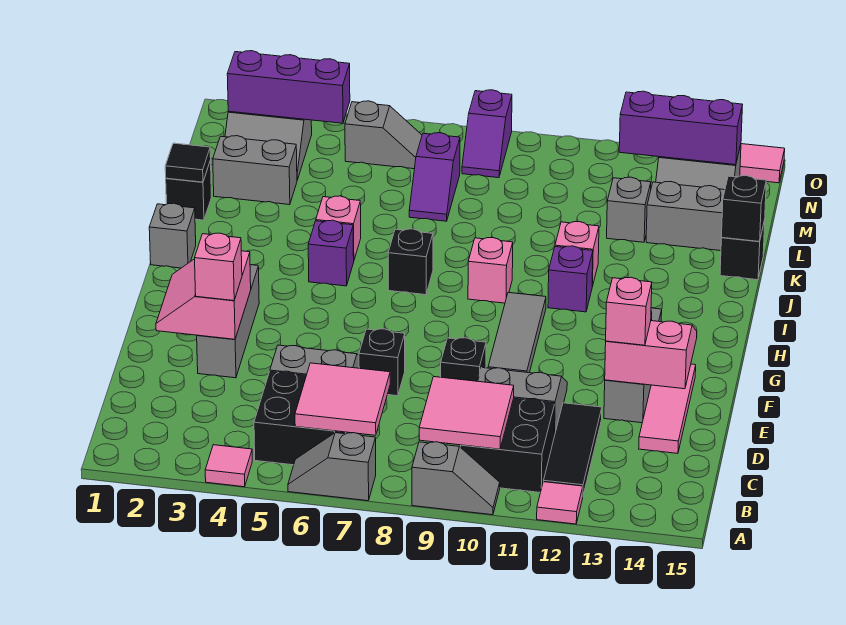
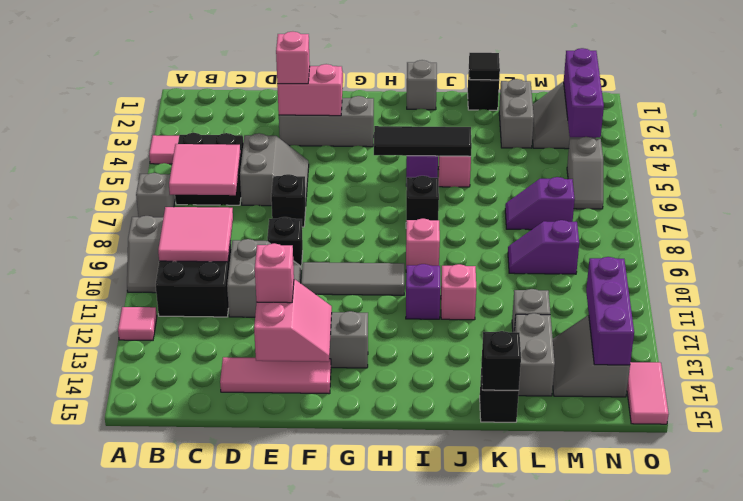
black 1x3 tile [544,403,602,495] -> black 1x3 tile moved to [374,126,472,156]
purple 1x2 slope [462,90,512,178] -> purple 1x2 slope moved to [508,220,579,274]

